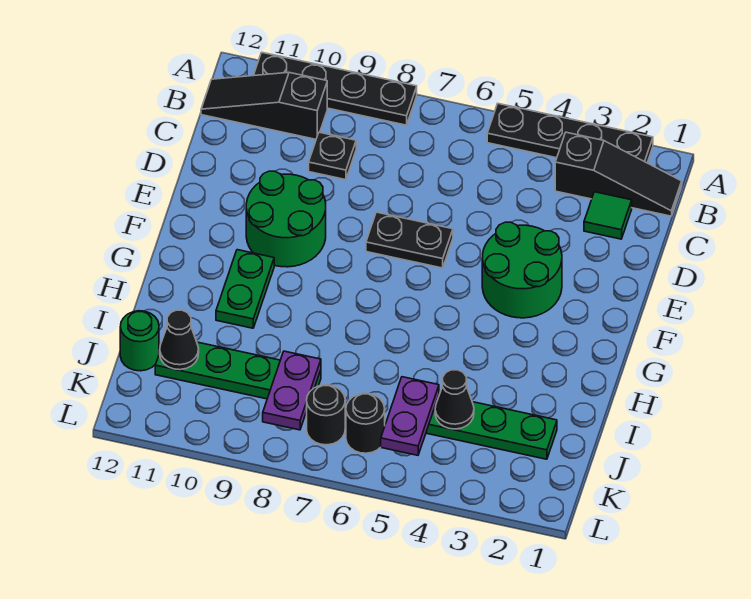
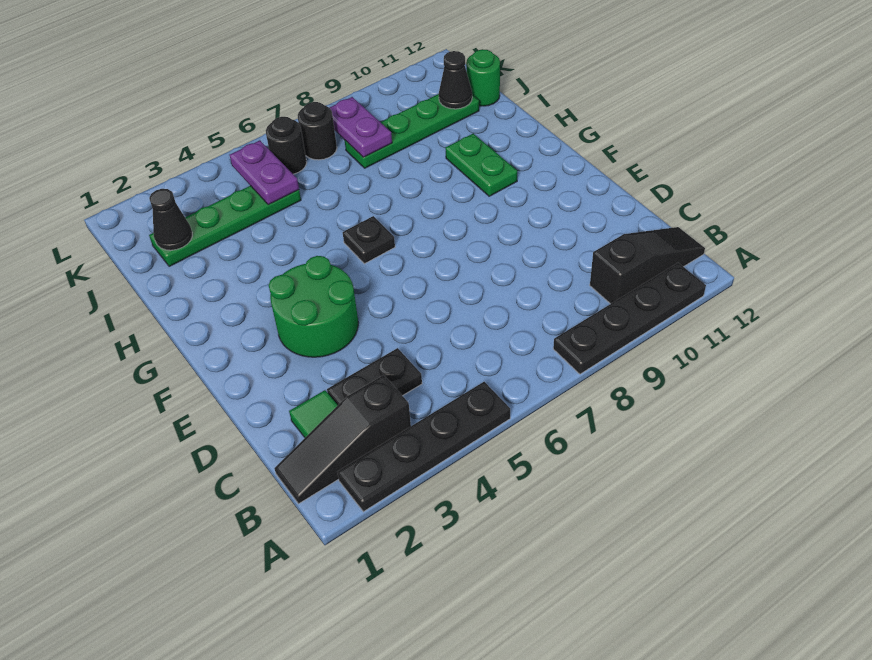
black 1x1 plate [309,132,356,180] -> black 1x1 plate moved to [343,216,395,264]
black 1x2 plate [366,212,453,268] -> black 1x2 plate moved to [327,348,422,405]
green 2x2 round brick [246,171,326,267] -> none
black 1x1 cone [435,370,474,429] -> black 1x1 cone moved to [149,189,192,250]

